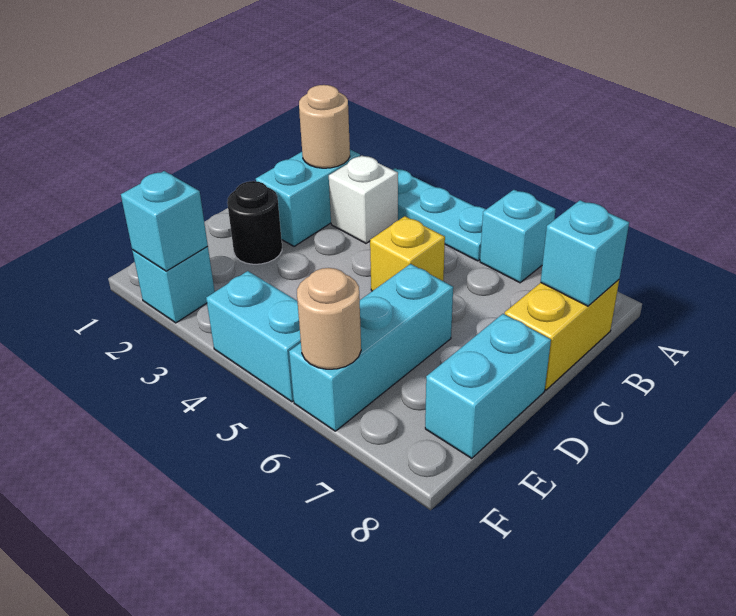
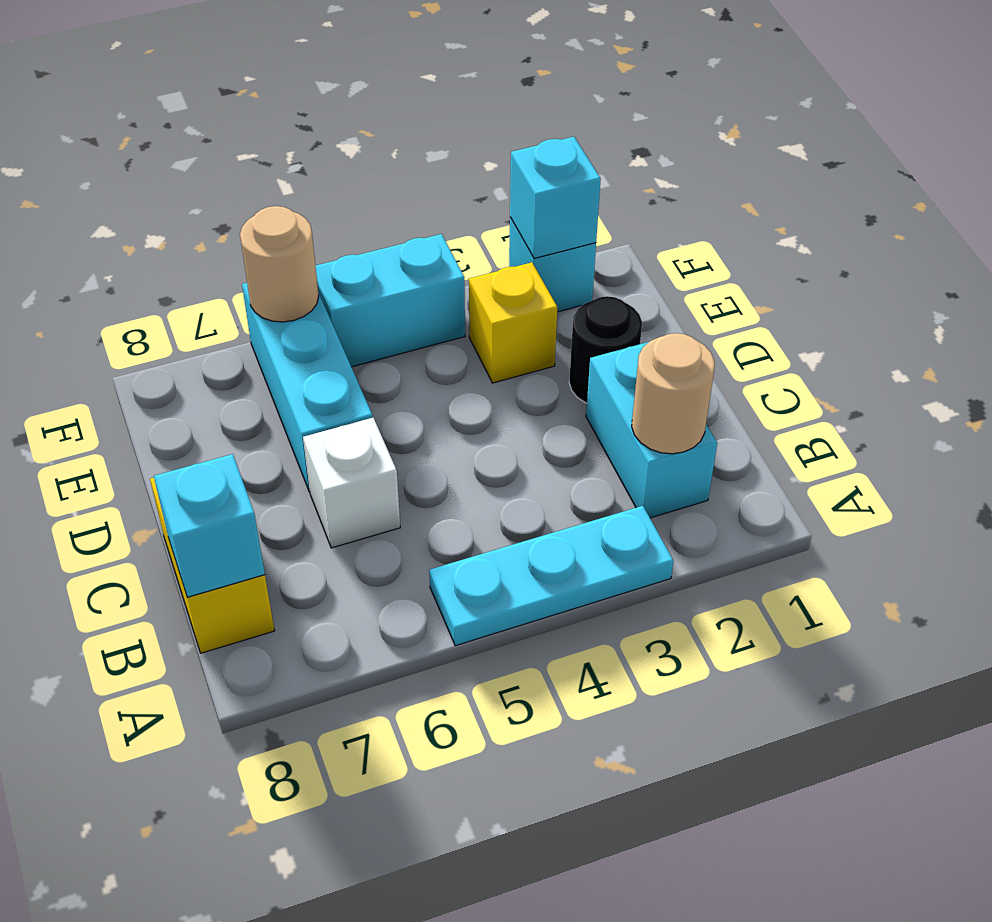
cyan 1x1 brick [480,190,556,283] -> none
white 1x1 brick [329,155,398,243] -> white 1x1 brick moved to [303,418,400,548]
yellow 1x1 brick [370,216,445,291] -> yellow 1x1 brick moved to [469,262,557,383]
cyan 1x2 brick [425,314,551,458] -> none

